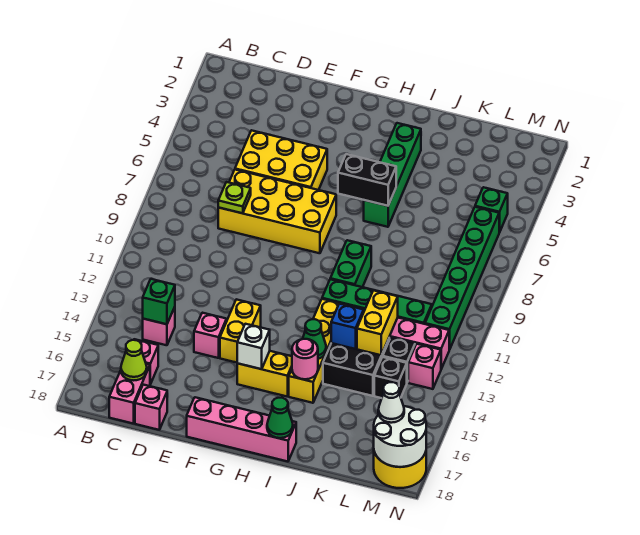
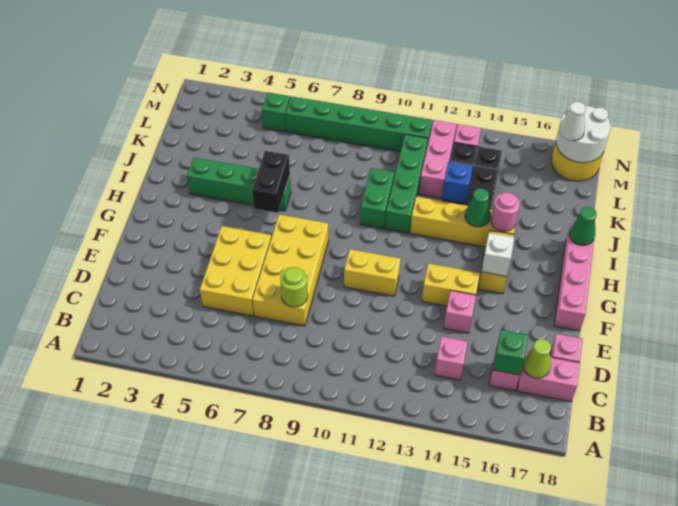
green 1x1 brick [143,279,175,324] -> green 1x1 brick moved to [493,330,528,375]
lime 1x1 plate [218,182,251,213] -> lime 1x1 round brick [280,267,308,307]
green 1x2 brick [330,240,371,287] -> green 1x2 brick turned to [360,168,394,229]
yellow 1x2 brick [357,290,398,355] -> yellow 1x2 brick moved to [344,249,400,296]

